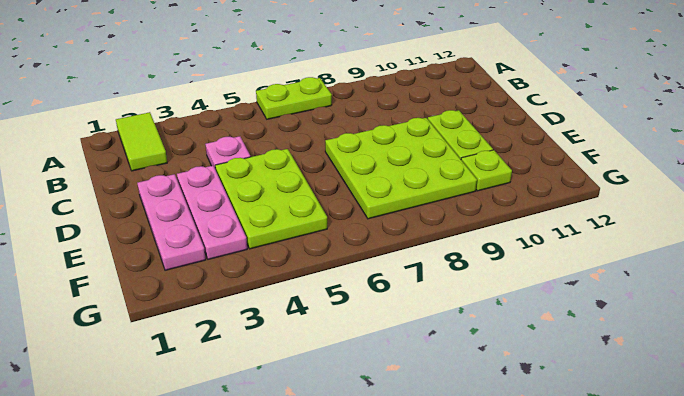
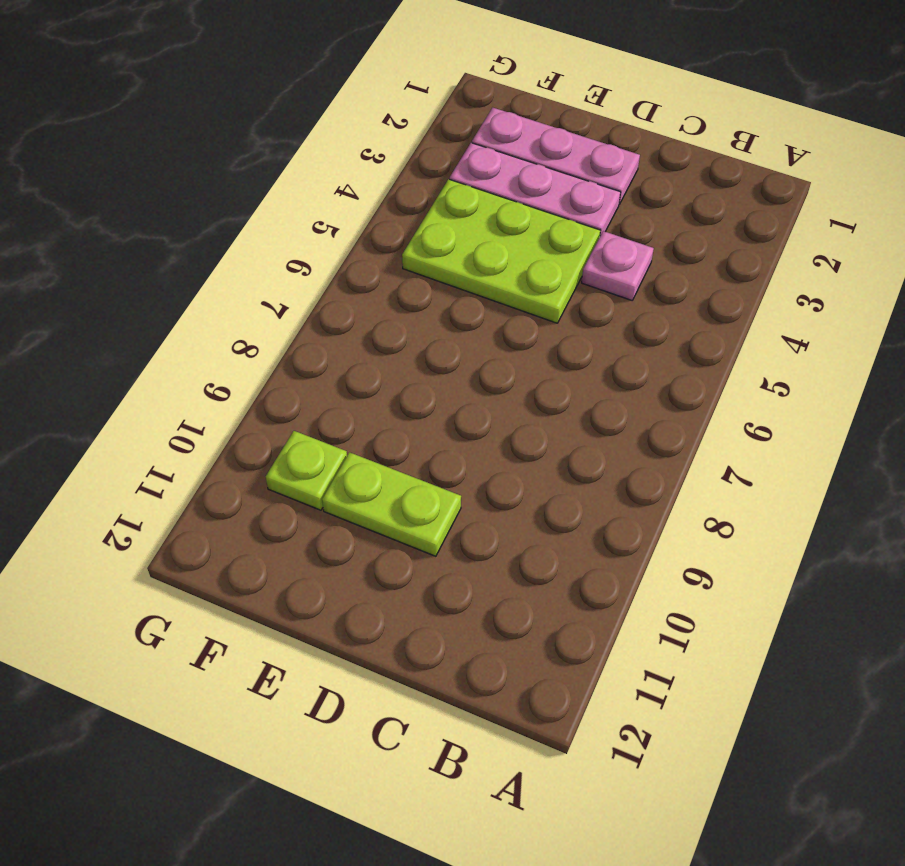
lime 1x2 tile [116,112,167,171] -> none
lime 1x2 plate [256,77,332,119] -> none
lime 3x3 plate [325,118,477,219] -> none

